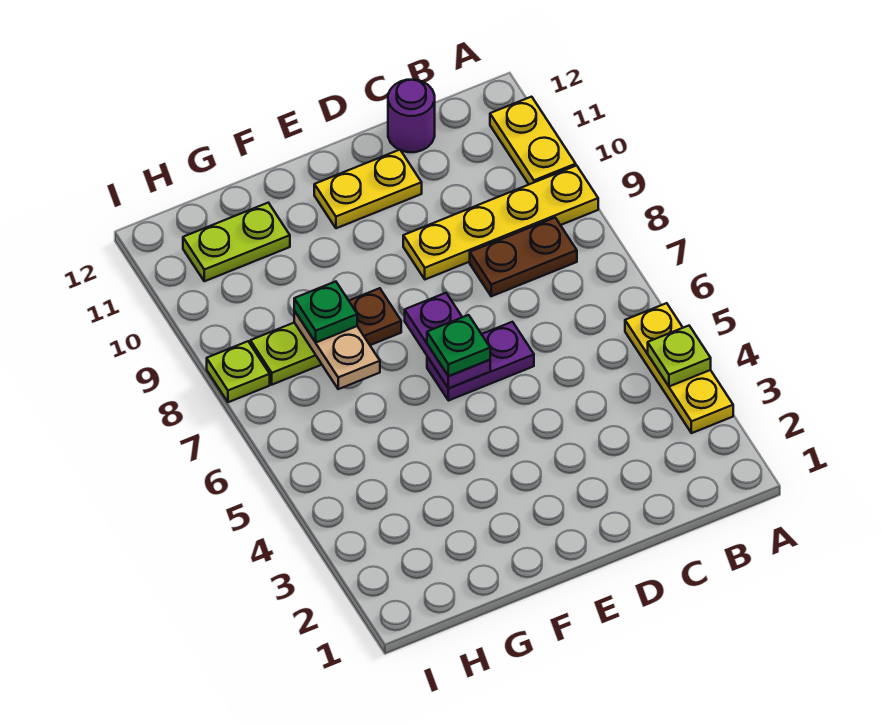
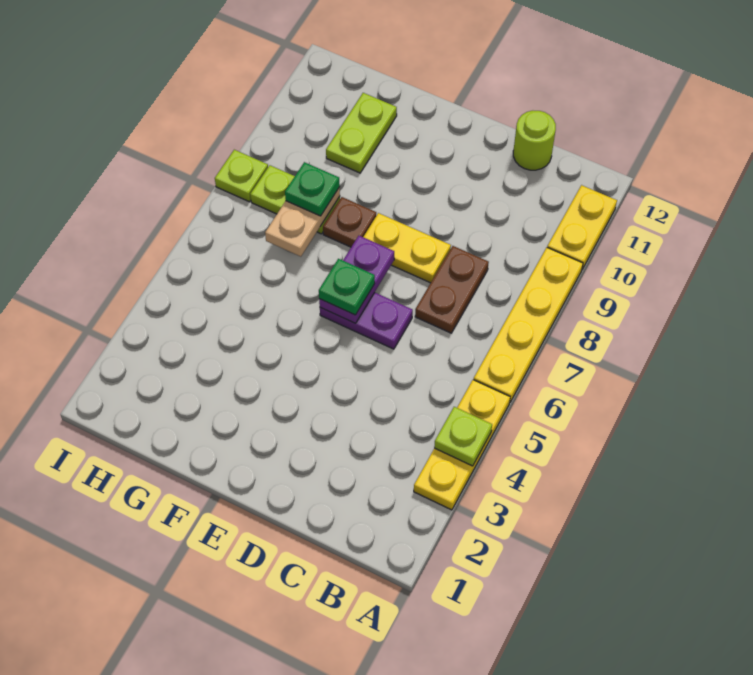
yellow 1x4 plate [403,165,598,279] -> yellow 1x4 plate turned to [474,248,583,402]
brown 1x2 plate [470,218,577,296] -> brown 1x2 plate turned to [415,246,489,333]
purple 1x1 round brick [388,80,435,152] -> lime 1x1 round brick [513,111,556,170]
yellow 1x2 plate [314,150,422,228] -> yellow 1x2 plate moved to [364,213,451,283]
lime 1x2 plate [183,203,290,281] -> lime 1x2 plate turned to [326,93,397,173]

